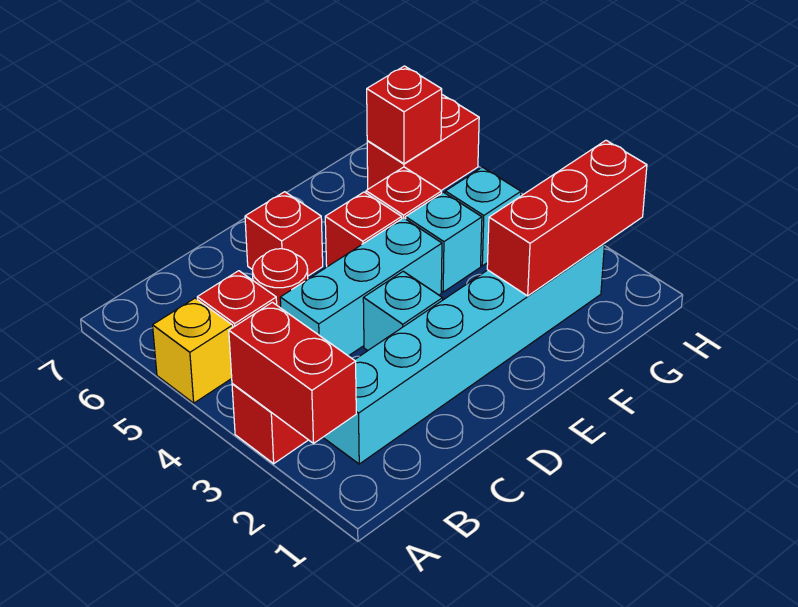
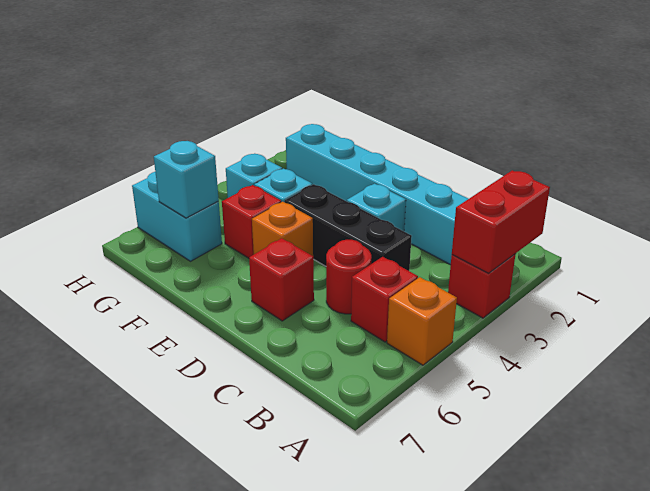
yellow 1x1 brick [153,298,233,403] -> orange 1x1 brick [387,277,457,365]
cyan 1x3 brick [280,218,442,356] -> black 1x3 brick [284,184,412,271]
red 1x1 brick [325,192,402,267] -> orange 1x1 brick [252,202,313,256]
red 1x3 brick [487,140,647,296] -> none
red 1x2 brick [367,95,479,190] -> cyan 1x2 brick [132,172,222,261]
red 1x1 brick [367,66,442,164] -> cyan 1x1 brick [154,141,219,218]

